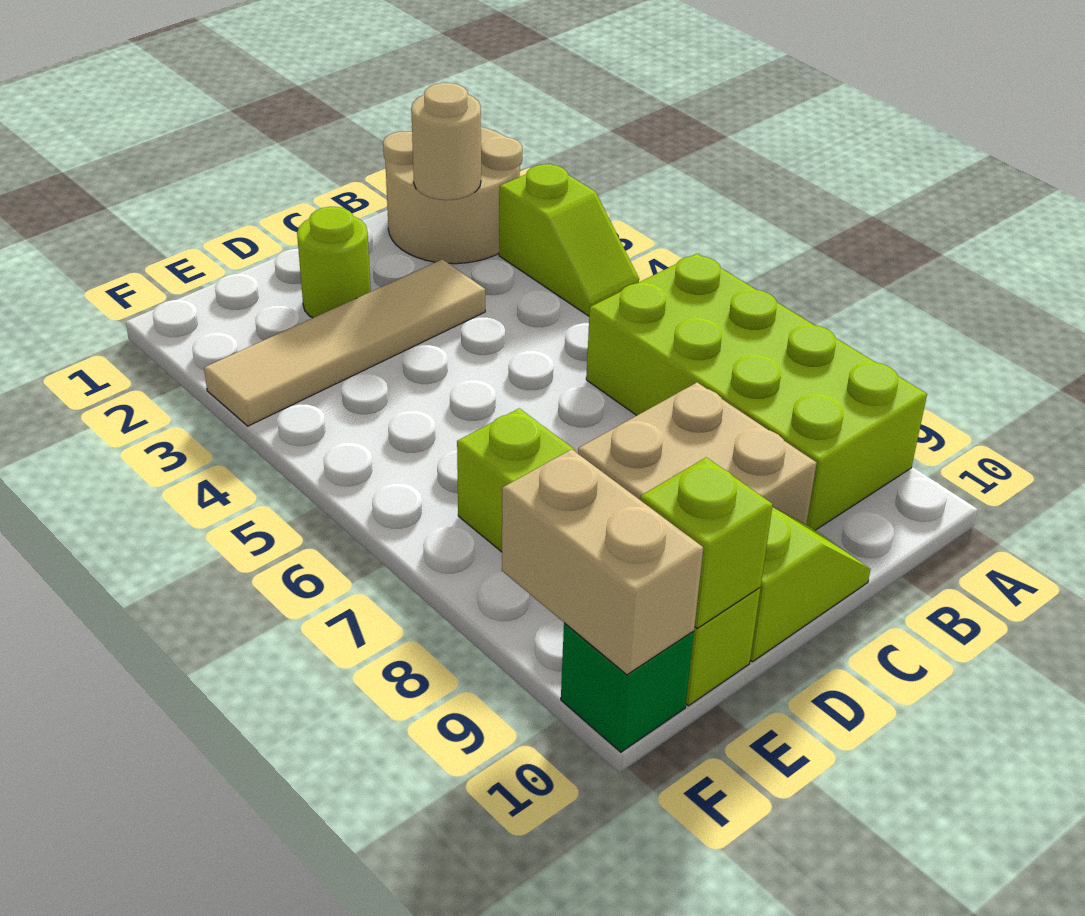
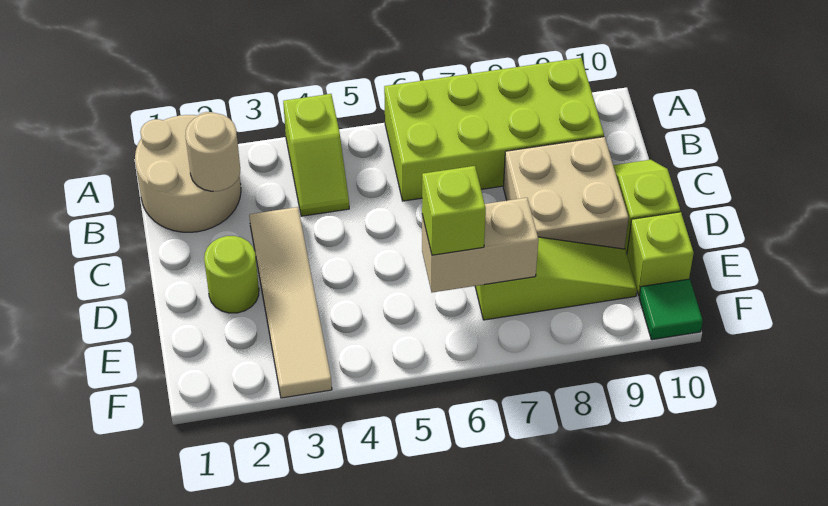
lime 1x2 slope [499,164,639,316] -> lime 1x2 slope turned to [283,94,349,216]
lime 1x1 brick [640,457,773,628] -> lime 1x1 brick moved to [422,166,486,255]
tan 1x2 brick [502,449,703,675] -> tan 1x2 brick moved to [422,198,538,292]
green 1x1 brick [561,623,694,752] -> green 1x1 tile [639,279,703,340]

